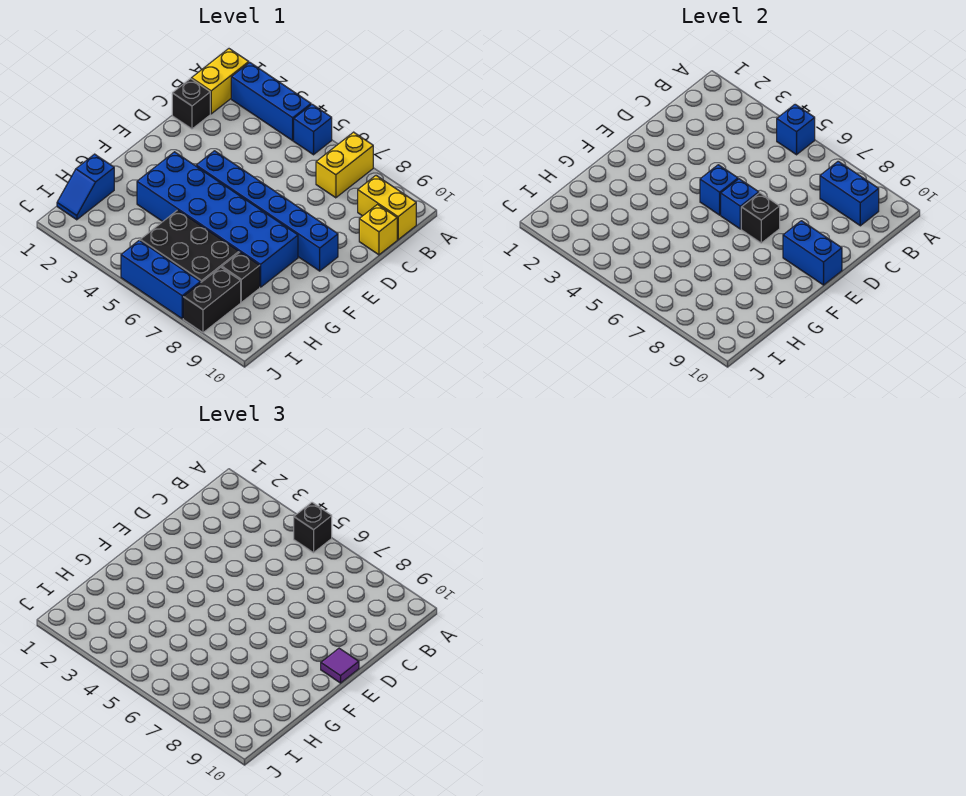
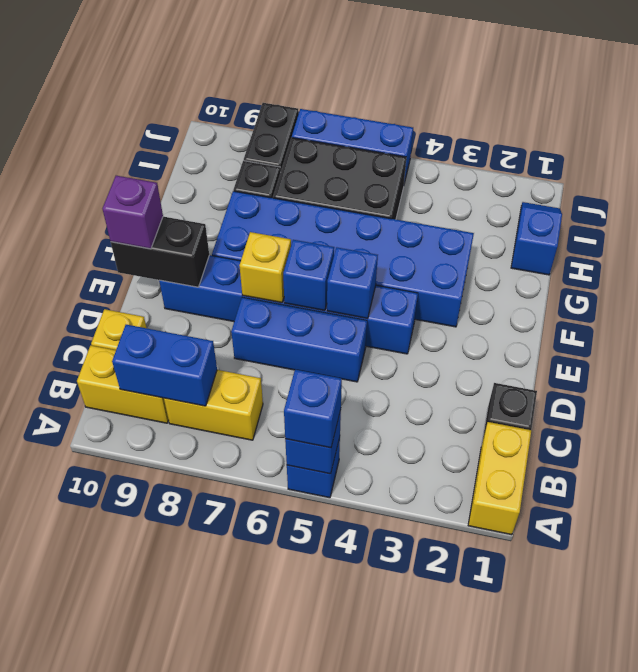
blue 1x3 brick [231,62,311,141] -> blue 1x3 brick moved to [231,298,367,382]
black 1x1 brick [294,502,332,553] -> blue 1x1 brick [284,370,342,448]
yellow 1x2 brick [316,132,373,198] -> yellow 1x2 brick turned to [164,370,263,440]
black 1x1 brick [741,193,780,243] -> yellow 1x1 brick [239,232,291,303]
blue 1x2 brick [783,221,842,285] -> black 1x2 brick [111,217,209,287]
purple 1x1 tile [321,648,359,683] -> purple 1x1 brick [103,176,163,249]

